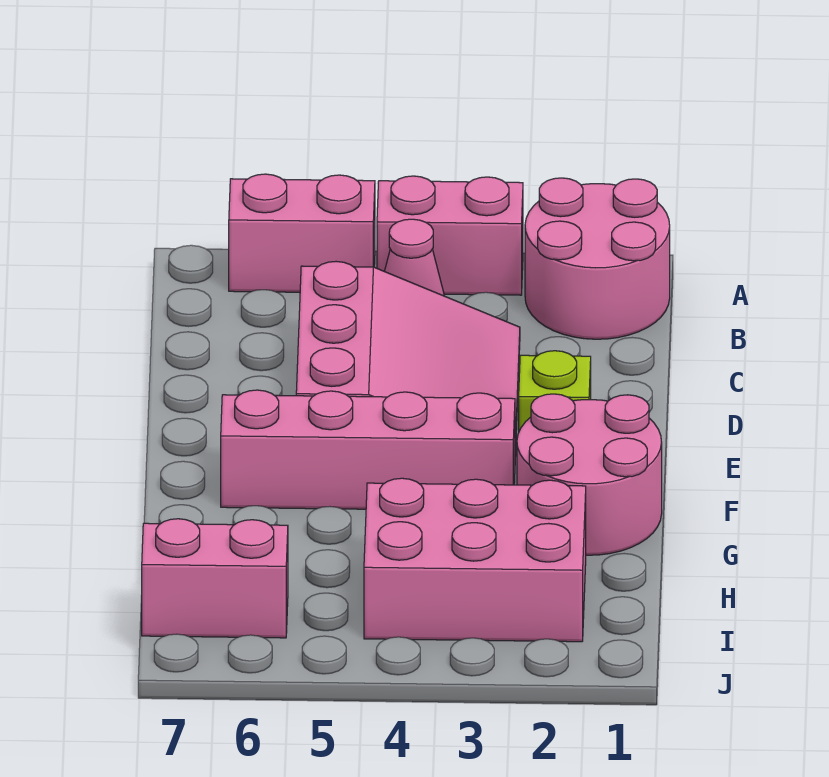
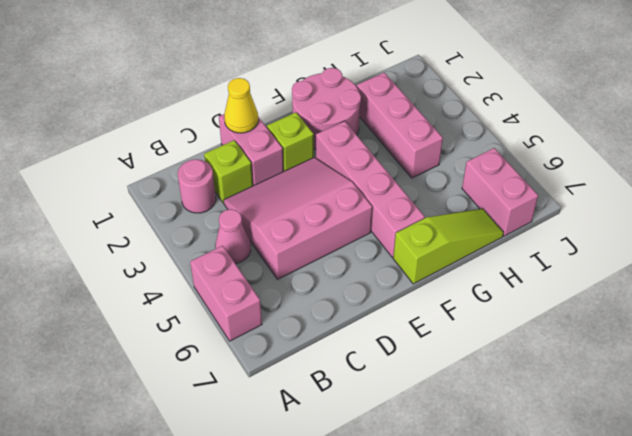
pink 2x2 round brick [525,178,670,339] -> pink 1x1 round brick [178,159,216,213]
pink 1x2 brick [377,176,523,295] -> pink 1x2 brick moved to [219,114,283,186]
none -> lime 1x1 brick [204,140,253,203]
none -> yellow 1x1 cone [224,78,258,133]
none -> lime 1x3 slope [393,209,503,284]
pink 2x3 brick [364,478,586,642] -> pink 1x3 brick [357,73,443,178]

